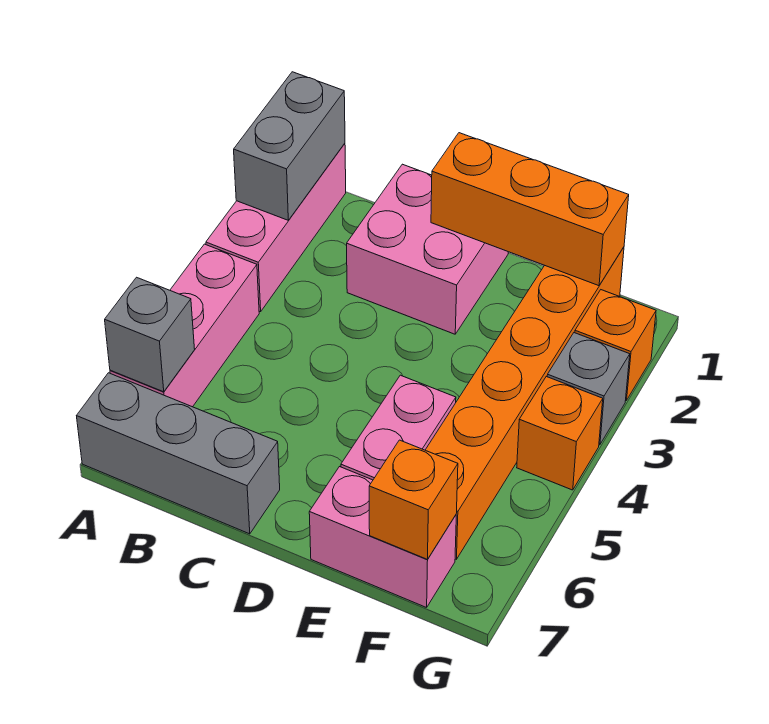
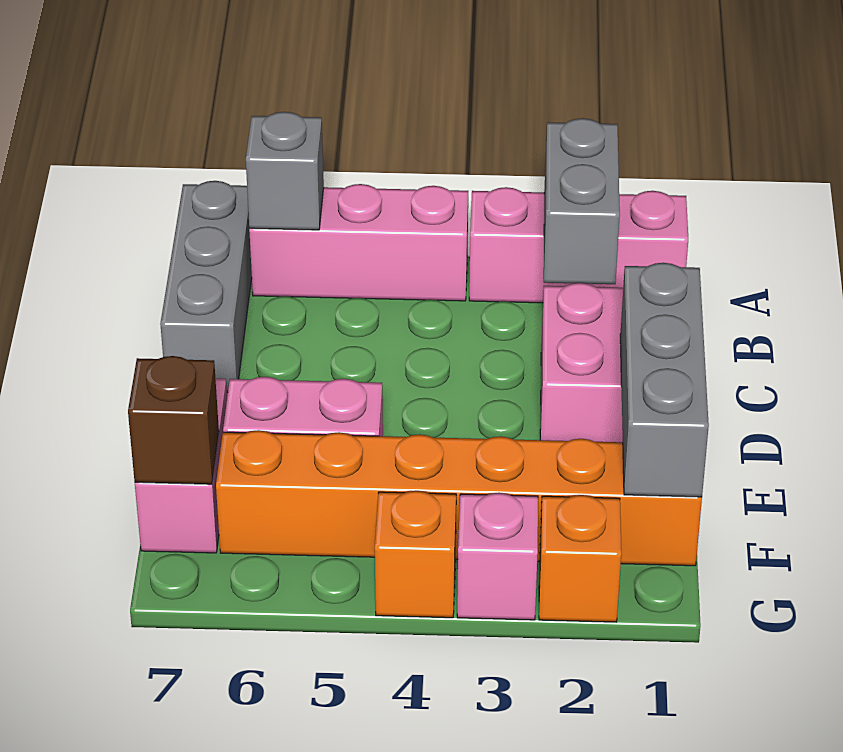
grey 1x2 brick [234,72,345,220] -> grey 1x2 brick turned to [544,118,620,284]
orange 1x3 brick [431,133,629,286] -> grey 1x3 brick [620,263,709,497]
orange 1x1 brick [369,440,458,559] -> brown 1x1 brick [128,356,219,484]
grey 1x1 brick [547,333,630,445] -> pink 1x1 brick [457,493,538,620]

